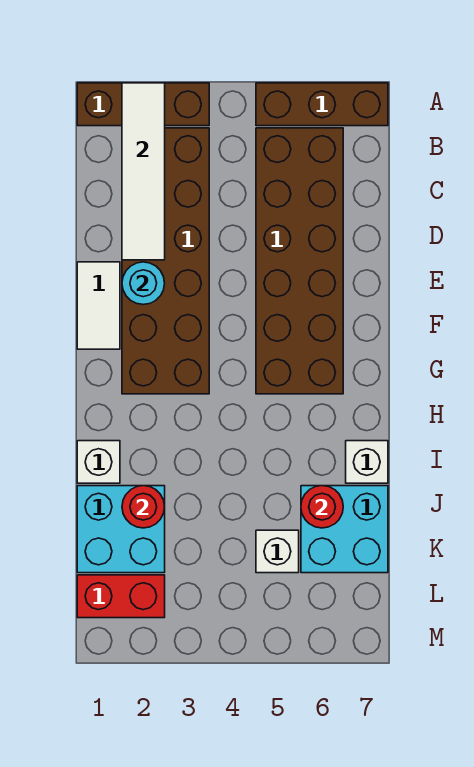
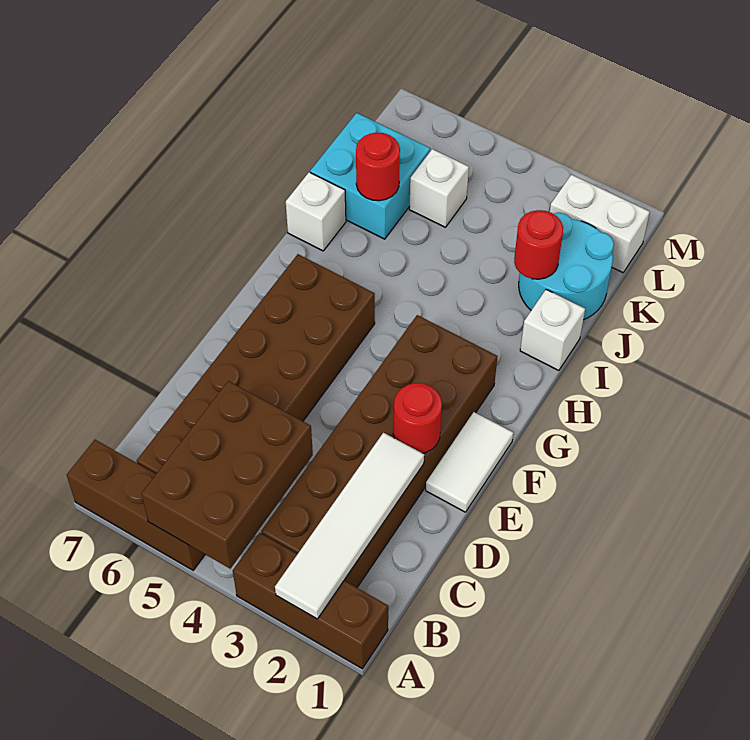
none -> brown 2x3 brick [142,381,313,569]
cyan 1x1 round brick [122,262,165,305] -> red 1x1 round brick [393,383,442,453]
cyan 2x2 brick [77,486,165,573] -> cyan 2x2 round brick [519,213,614,320]
red 1x2 brick [77,575,165,618] -> white 1x2 brick [550,175,650,273]

